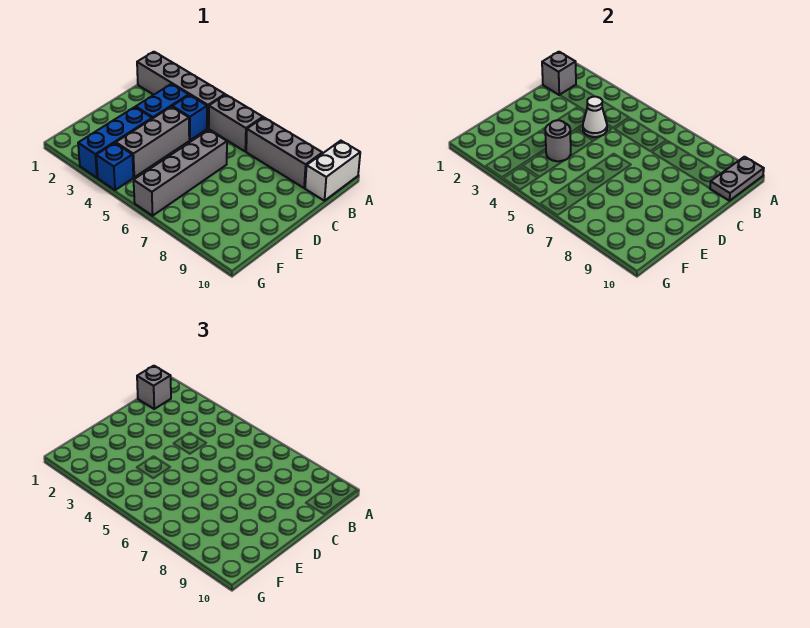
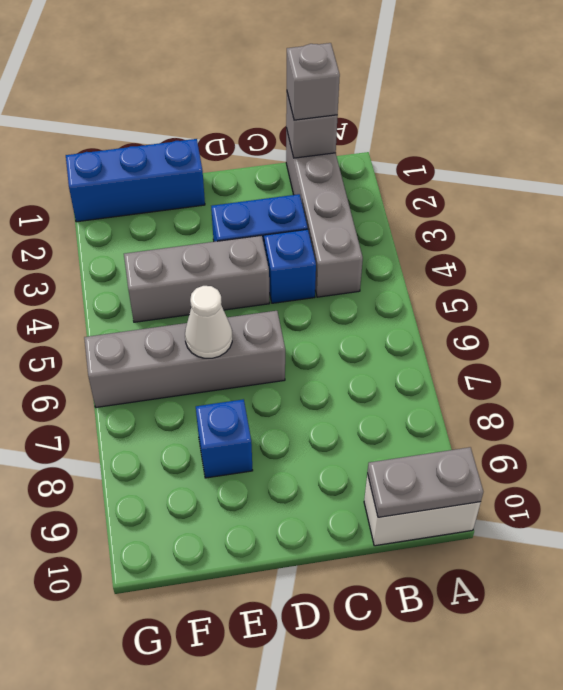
grey 1x2 brick [209,95,263,151] -> none
grey 1x3 brick [246,117,322,188] -> none
white 1x1 cone [583,97,607,137] -> white 1x1 cone moved to [185,286,232,358]
blue 1x3 brick [78,107,152,178] -> blue 1x3 brick moved to [66,139,205,222]
grey 1x1 round brick [545,120,571,161] -> none
blue 1x1 brick [96,143,133,190] -> blue 1x1 brick moved to [196,399,253,478]

